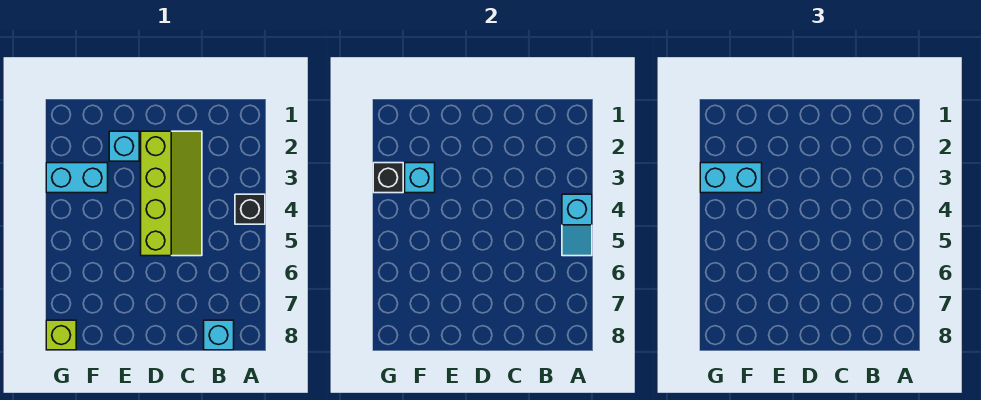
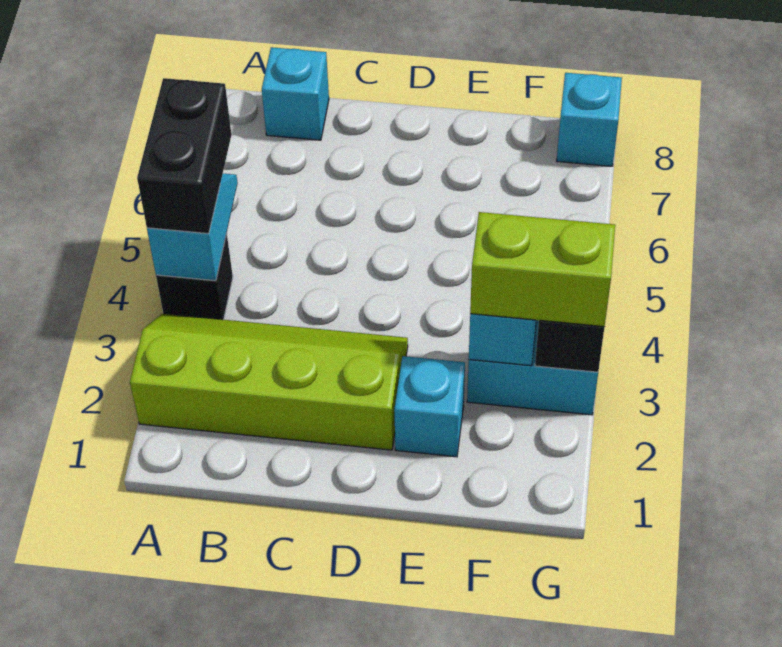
none -> black 1x2 brick [137,78,231,234]
lime 2x4 slope [141,131,202,256] -> lime 2x4 slope turned to [130,314,408,450]
cyan 1x2 brick [700,163,762,193] -> lime 1x2 brick [470,212,615,327]
lime 1x1 brick [46,320,76,350] -> cyan 1x1 brick [557,73,622,166]

